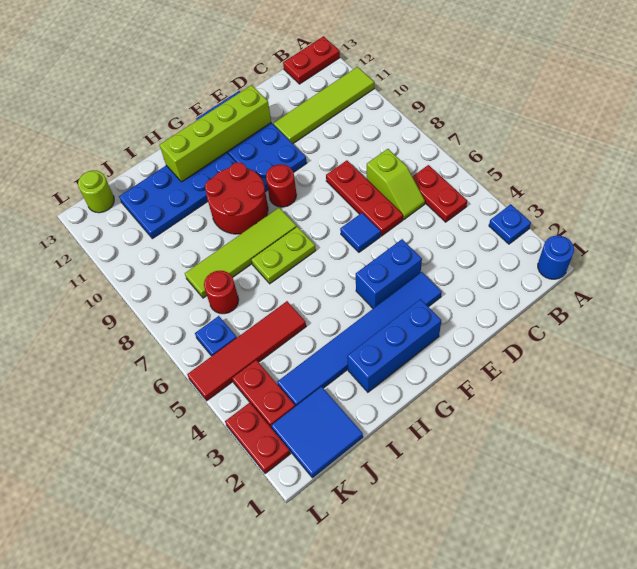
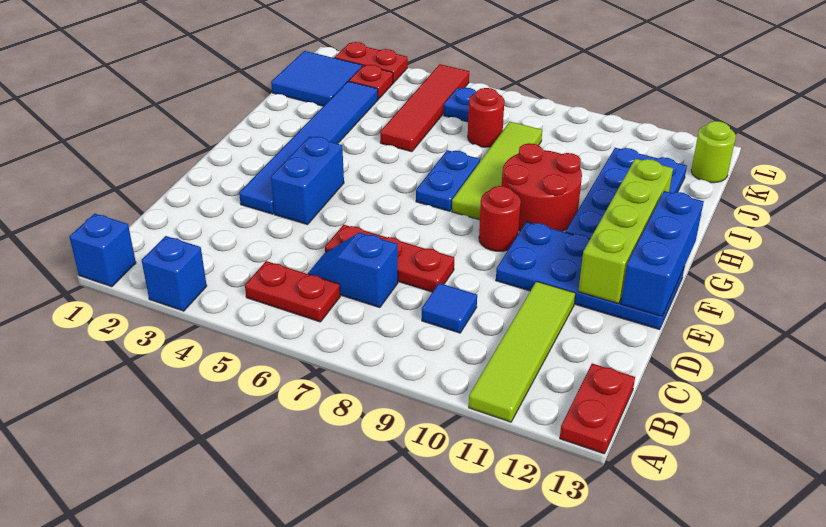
blue 1x1 round brick [538,236,574,279] -> blue 1x1 brick [69,214,136,287]
blue 1x1 plate [489,204,531,244] -> blue 1x1 brick [142,236,207,311]
lime 1x2 slope [367,149,425,219] -> blue 1x2 slope [308,233,398,308]
blue 1x1 tile [340,213,381,252] -> blue 1x1 tile moved to [422,283,477,333]
blue 1x3 brick [347,299,441,392] -> blue 1x3 brick moved to [621,191,704,316]
lime 1x2 plate [251,226,316,284] -> blue 1x2 plate [416,150,480,211]
red 1x2 plate [232,360,295,428] -> red 1x1 plate [349,65,393,99]

